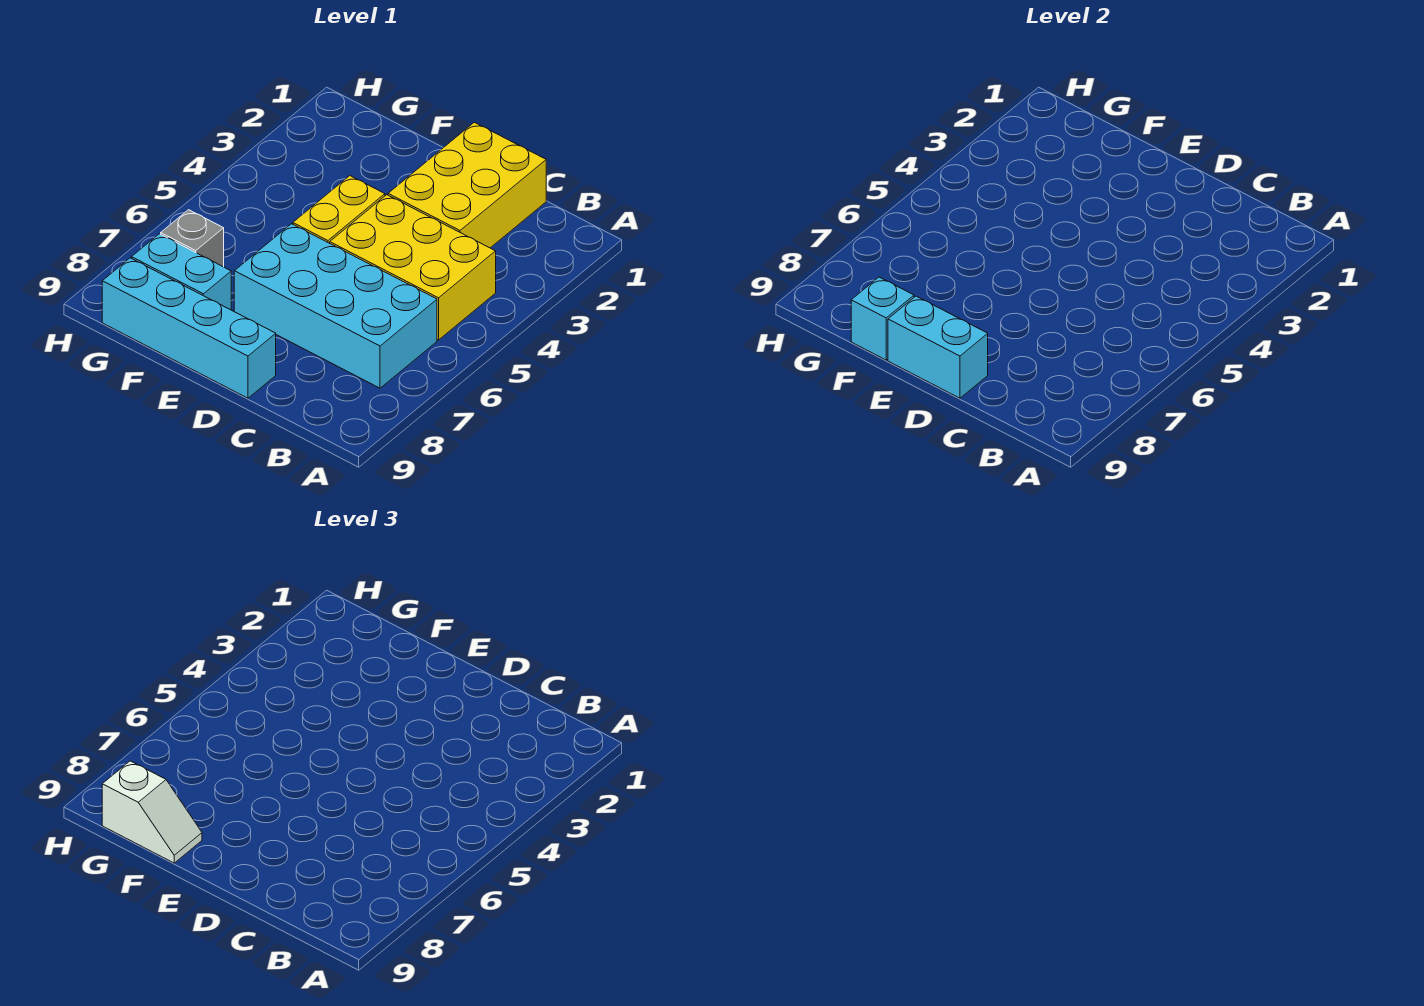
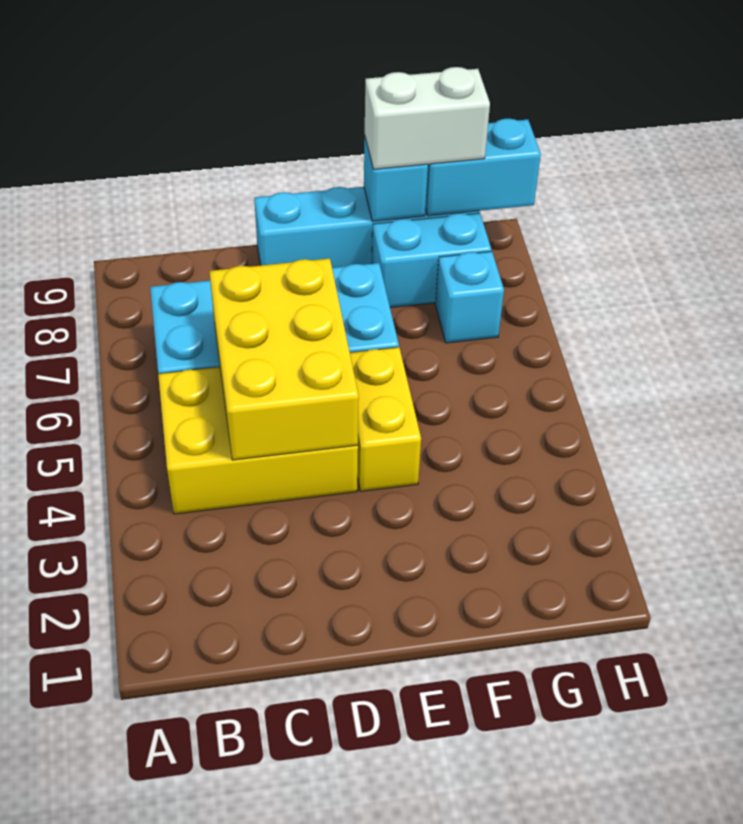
yellow 2x3 brick [388,122,546,248] -> yellow 2x3 brick moved to [209,259,359,460]
cyan 1x2 brick [888,296,988,398] -> cyan 1x2 brick moved to [425,118,541,216]
white 1x2 slope [102,761,202,863] -> white 1x2 brick [365,67,490,169]
grey 1x1 brick [161,210,224,267] -> cyan 1x1 brick [435,251,504,343]

